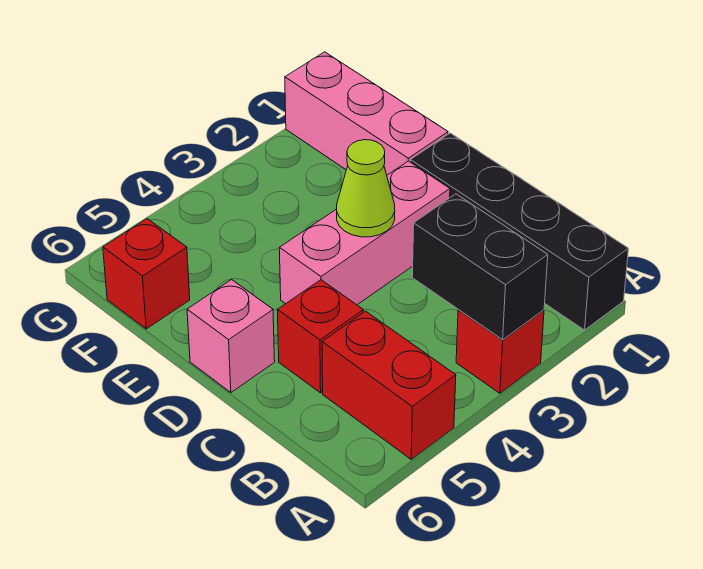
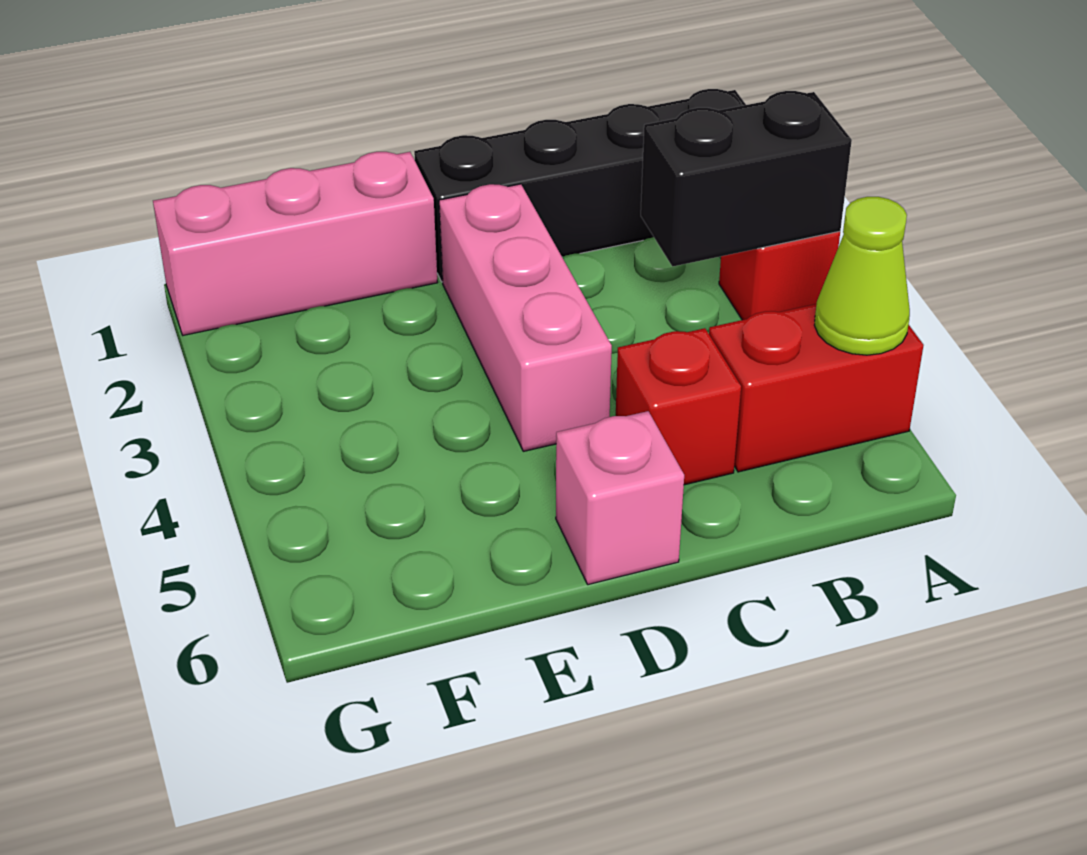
lime 1x1 cone [337,140,395,237] -> lime 1x1 cone moved to [814,197,910,355]
red 1x1 brick [103,219,190,329] -> none

